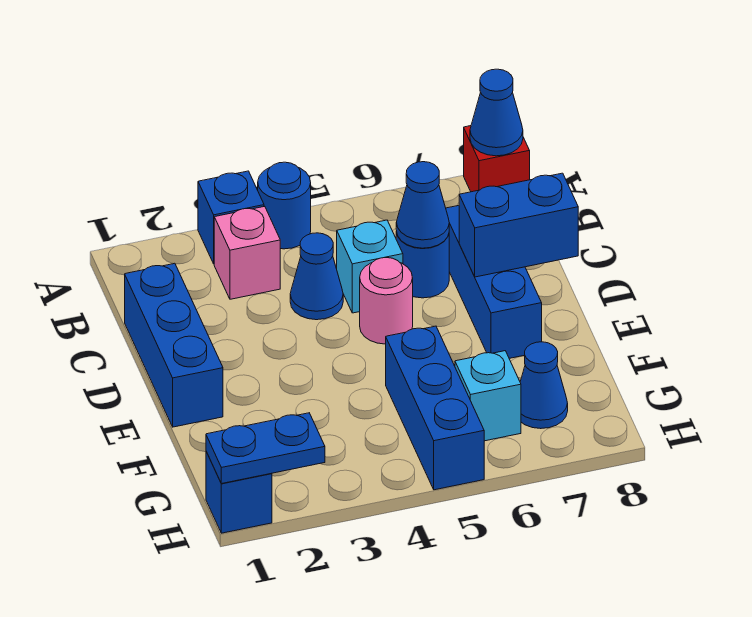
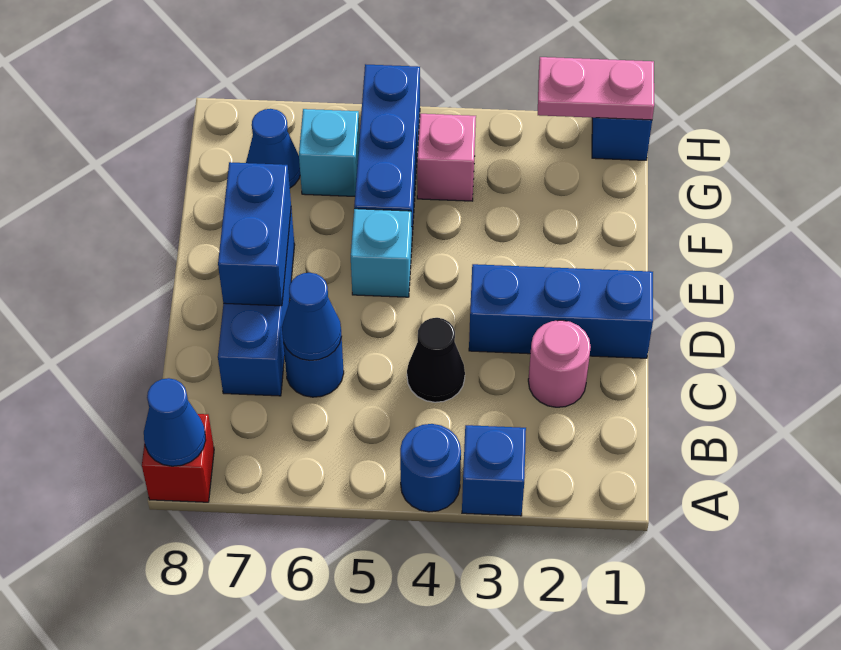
pink 1x1 brick [214,206,280,299] -> pink 1x1 brick moved to [417,114,476,201]
blue 1x3 brick [125,263,223,427] -> blue 1x3 brick turned to [469,264,653,358]
blue 1x1 cone [290,233,343,320] -> black 1x1 cone [407,318,465,402]
cyan 1x1 brick [337,220,403,313] -> cyan 1x1 brick moved to [351,209,412,297]
pink 1x1 round brick [360,258,413,344] -> pink 1x1 round brick moved to [528,320,591,407]
blue 1x2 brick [459,173,578,277] -> blue 1x2 brick turned to [218,162,291,306]
blue 1x2 plate [206,413,325,484] -> pink 1x2 plate [538,57,654,120]

